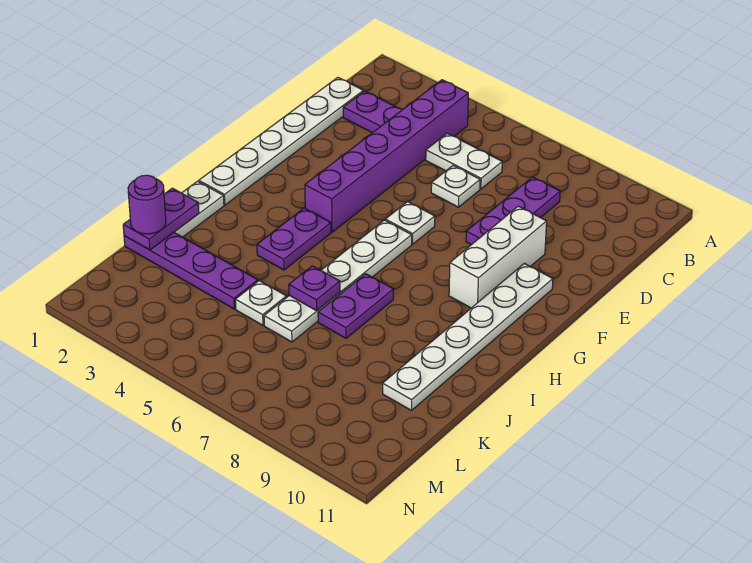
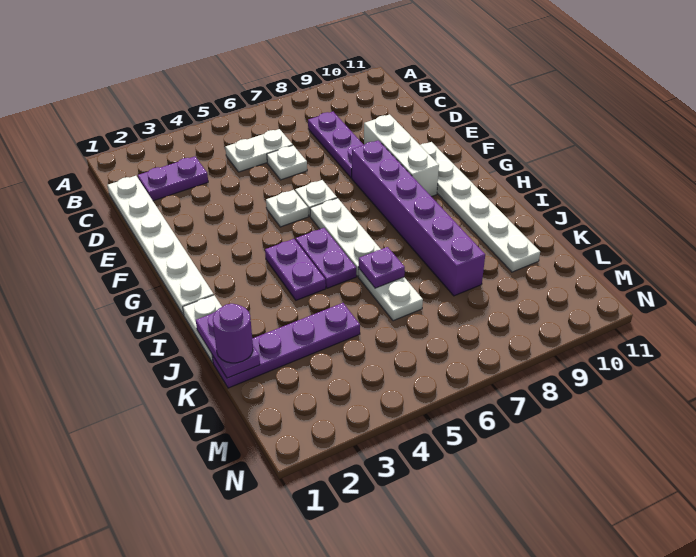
purple 1x6 brick [305,80,468,232] -> purple 1x6 brick moved to [352,140,485,296]
purple 1x2 plate [318,274,394,338] -> purple 1x2 plate moved to [296,228,356,288]
white 1x1 plate [235,281,287,325] -> white 1x1 plate moved to [266,190,308,227]

